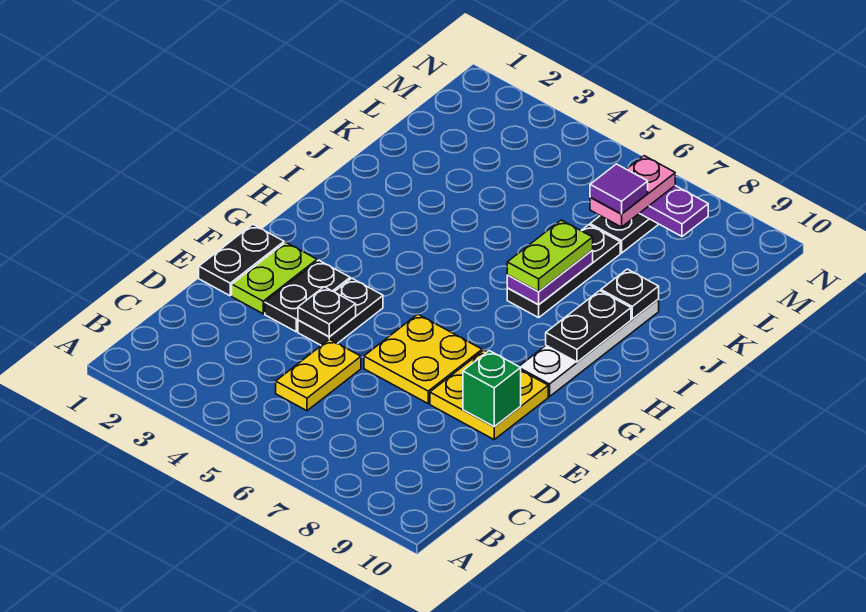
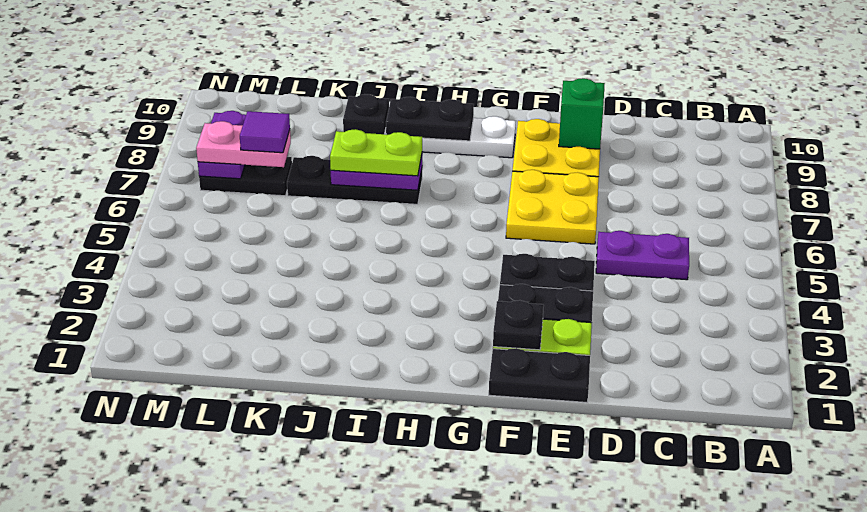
yellow 1x2 plate [276,339,361,411] -> purple 1x2 plate [596,231,689,280]
black 1x1 plate [298,287,356,337] -> black 1x1 plate moved to [493,300,544,350]

